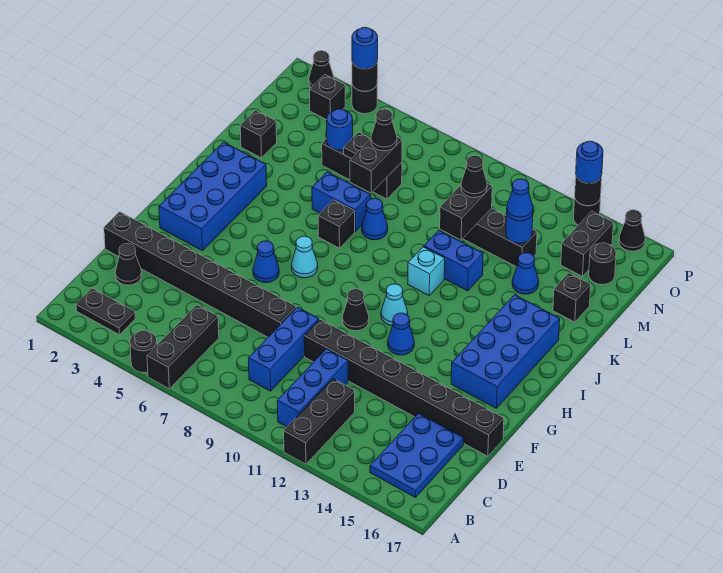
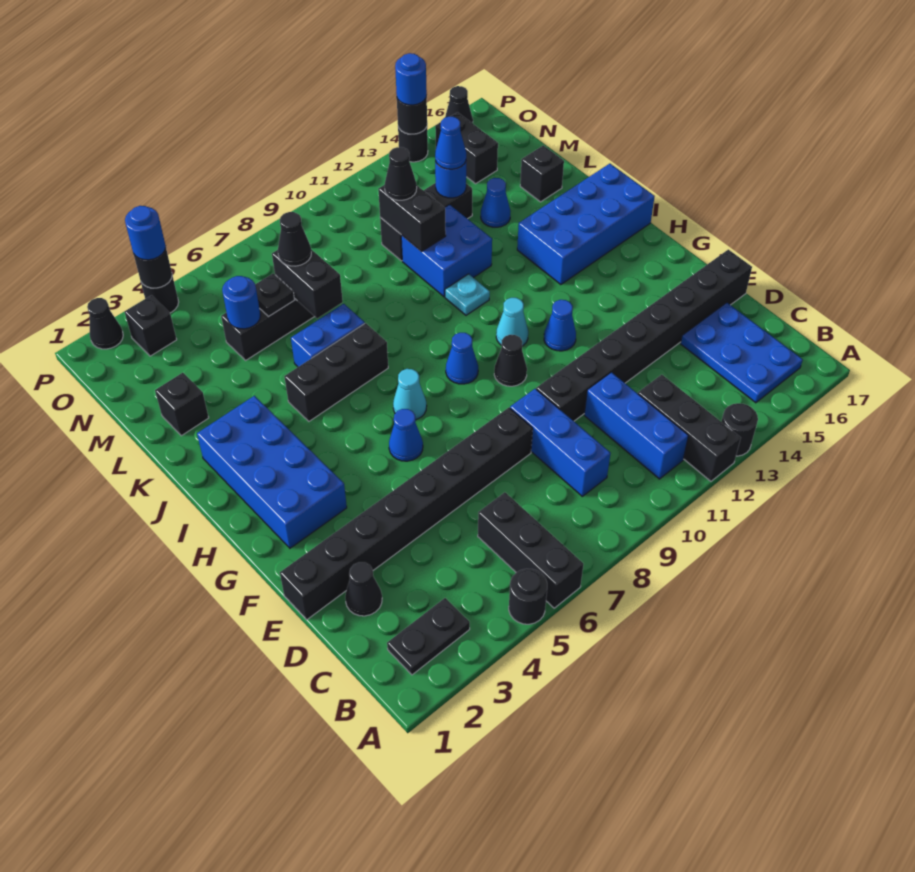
blue 2x4 brick [451,295,560,408] -> blue 2x4 brick turned to [517,164,655,285]
black 1x1 brick [318,200,355,248] -> black 1x3 brick [284,323,388,421]
cyan 1x1 brick [408,247,445,295] -> cyan 1x1 plate [445,274,490,315]
blue 1x1 cone [362,198,388,240] -> blue 1x1 cone moved to [446,333,478,384]
blue 1x2 brick [424,230,483,291] -> blue 2x2 brick [401,205,492,297]
black 1x1 round brick [589,243,616,285] -> black 1x1 round brick moved to [721,403,758,456]

